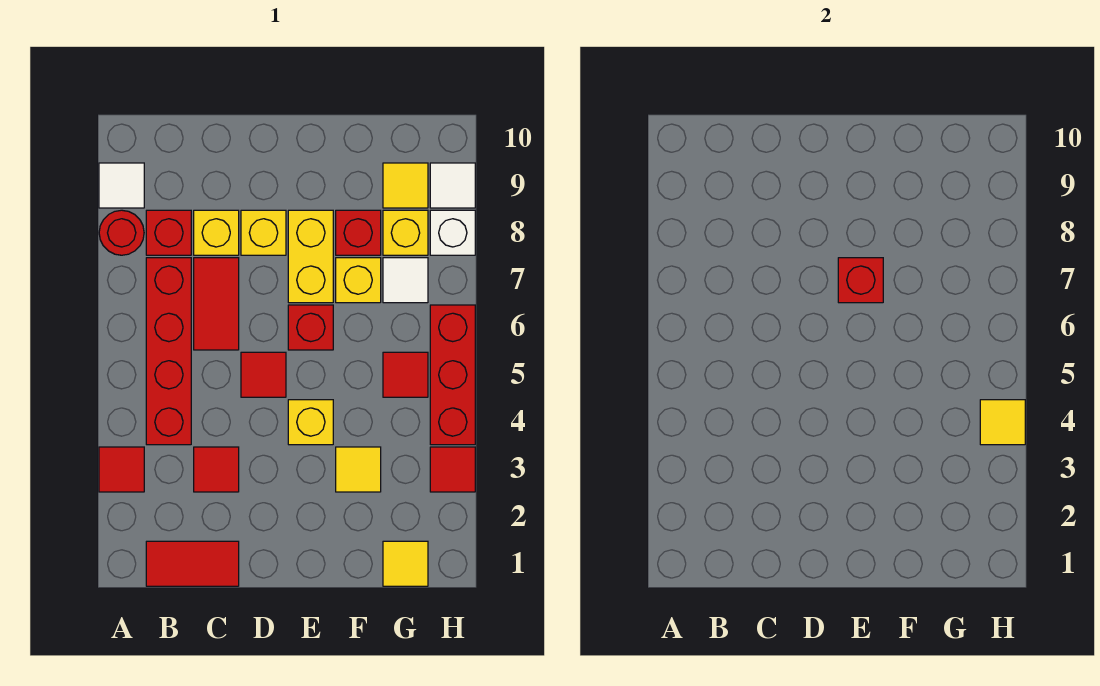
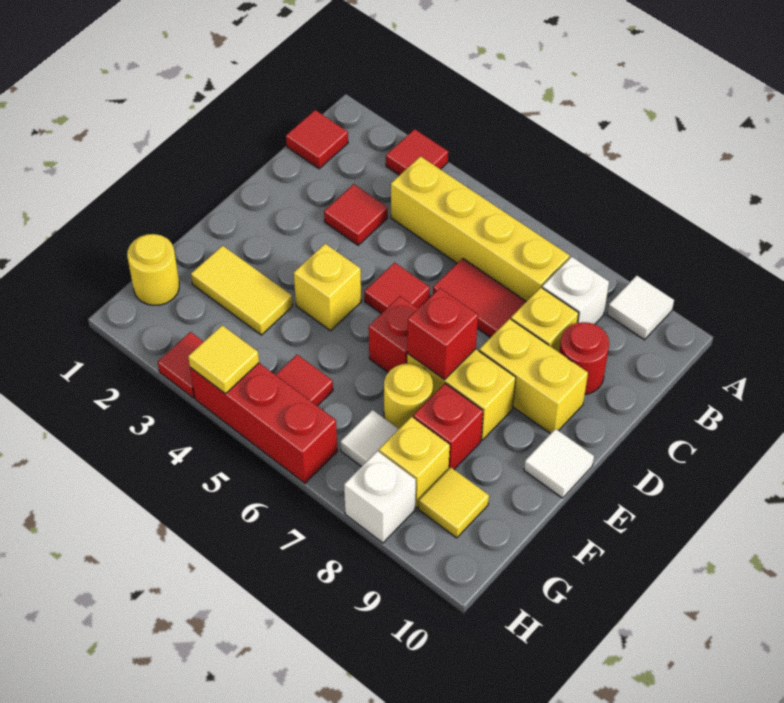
red 1x1 round brick [99,210,144,255] -> red 1x1 round brick moved to [559,322,609,394]
red 1x2 tile [146,541,239,586] -> red 1x1 tile [286,110,348,169]
red 1x4 brick [146,258,191,445] -> yellow 1x4 brick [391,156,570,302]
red 1x1 brick [146,210,191,255] -> white 1x1 brick [542,257,609,324]
yellow 1x1 brick [241,210,286,255] -> yellow 1x2 brick [479,319,588,434]
yellow 1x1 tile [336,447,381,492] -> yellow 1x2 tile [191,246,293,335]
yellow 1x1 brick [336,258,381,303] -> yellow 1x1 round brick [384,363,433,429]
yellow 1x1 tile [383,541,428,586] -> yellow 1x1 round brick [127,234,179,305]
white 1x1 tile [430,163,475,208] -> white 1x1 tile moved to [524,429,594,498]

